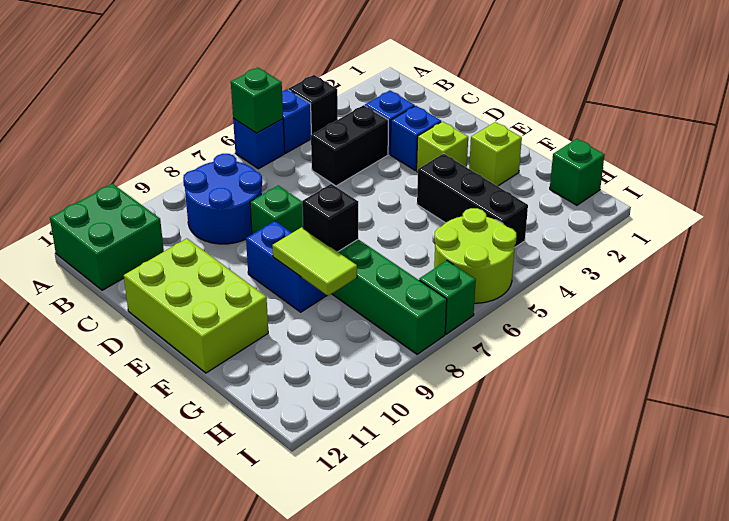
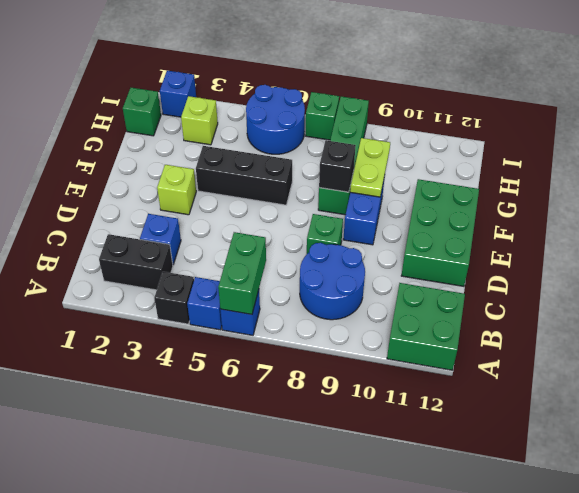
green 1x1 brick [231,67,283,133] -> green 1x2 brick [218,232,266,314]
black 1x2 brick [311,105,388,186] -> black 1x2 brick moved to [99,234,173,290]
blue 1x1 brick [391,106,441,170] -> blue 1x1 brick moved to [160,71,196,117]
lime 2x3 brick [124,239,268,373] -> green 2x3 brick [401,179,479,286]
lime 1x1 brick [469,122,522,186] -> lime 1x1 brick moved to [181,96,218,145]
black 1x3 brick [417,153,528,247] -> black 1x3 brick turned to [196,146,292,205]
lime 1x2 tile [272,227,357,296] -> lime 1x2 plate [350,138,390,197]
lime 2x2 round brick [434,208,517,303] -> blue 2x2 round brick [246,85,305,154]

